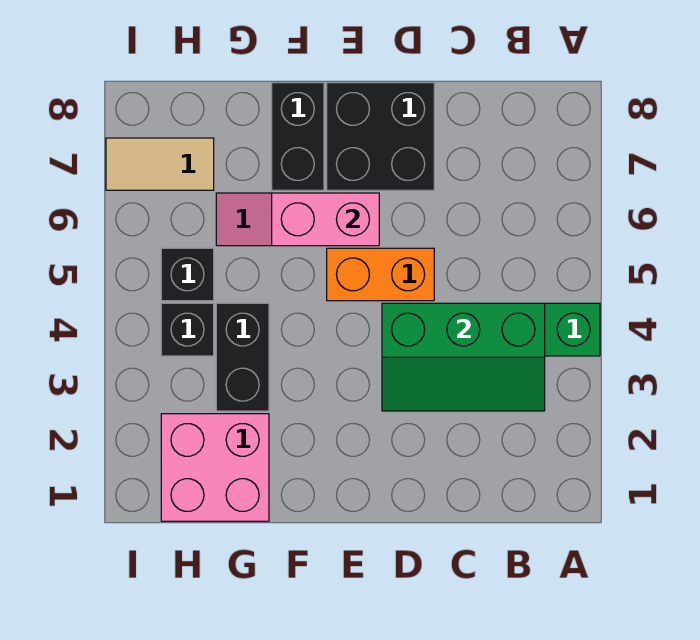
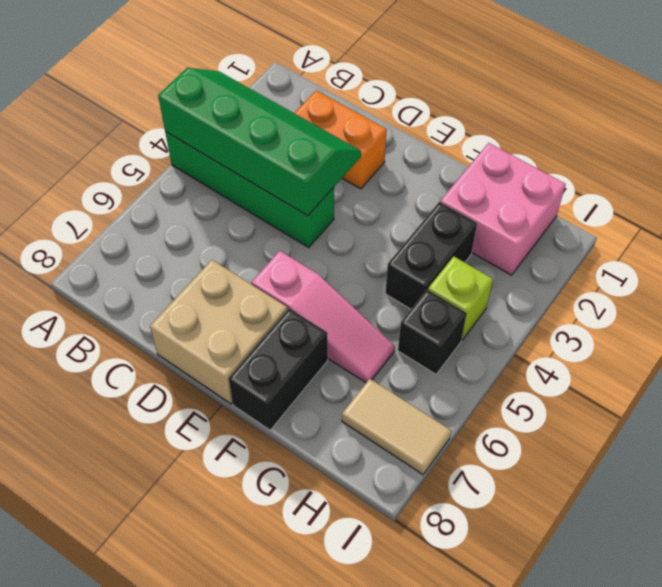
green 2x3 slope [382,303,545,411] -> green 2x4 slope [158,68,361,216]
orange 1x2 brick [327,248,434,301] -> orange 1x2 brick moved to [294,91,387,189]
black 2x2 brick [327,83,434,190] -> tan 2x2 brick [150,260,287,404]
pink 1x2 brick [272,193,379,246] -> none
black 1x1 brick [161,303,214,356] -> lime 1x1 brick [428,256,493,340]

